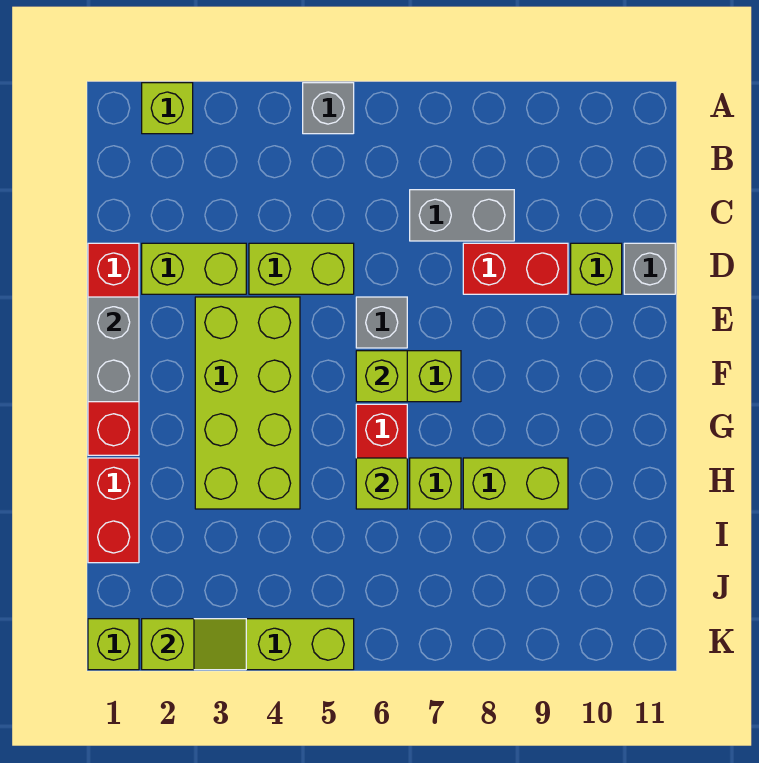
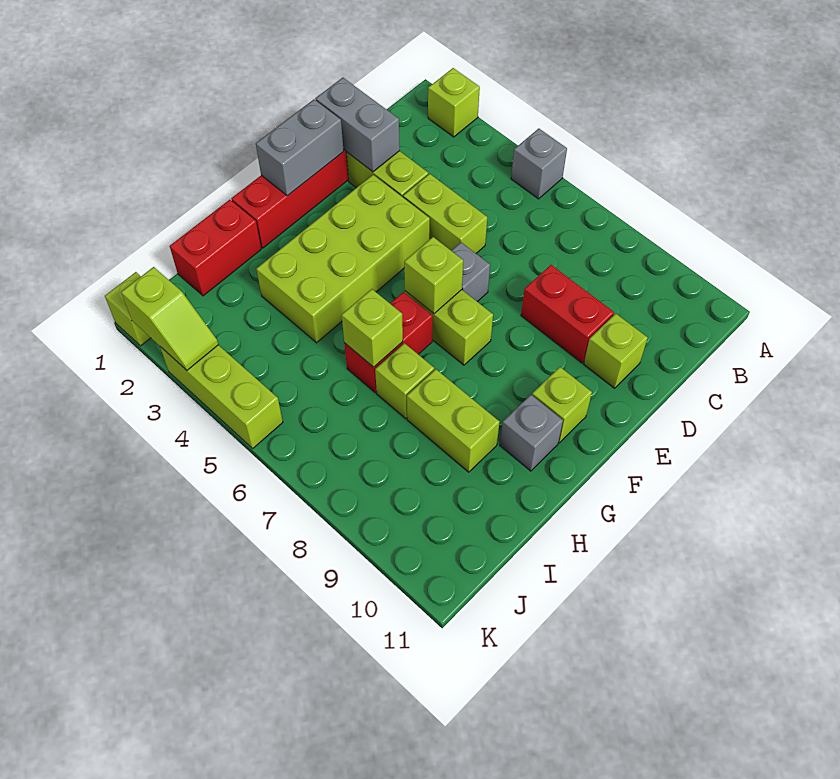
grey 1x2 brick [410,190,514,241] -> grey 1x2 brick moved to [315,78,400,172]
grey 1x1 brick [624,243,675,294] -> grey 1x1 brick moved to [500,395,563,471]
none -> lime 1x1 brick [532,367,592,443]

